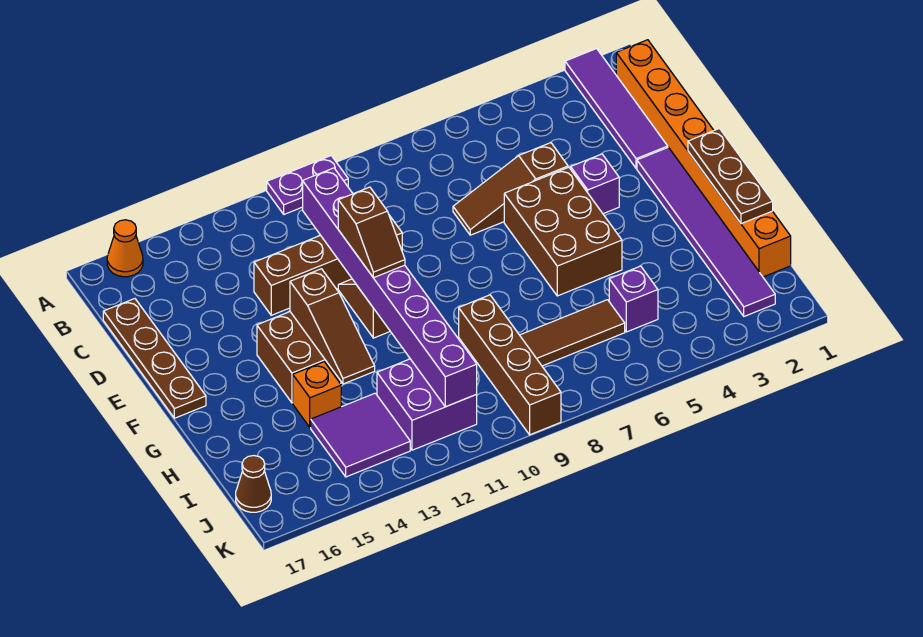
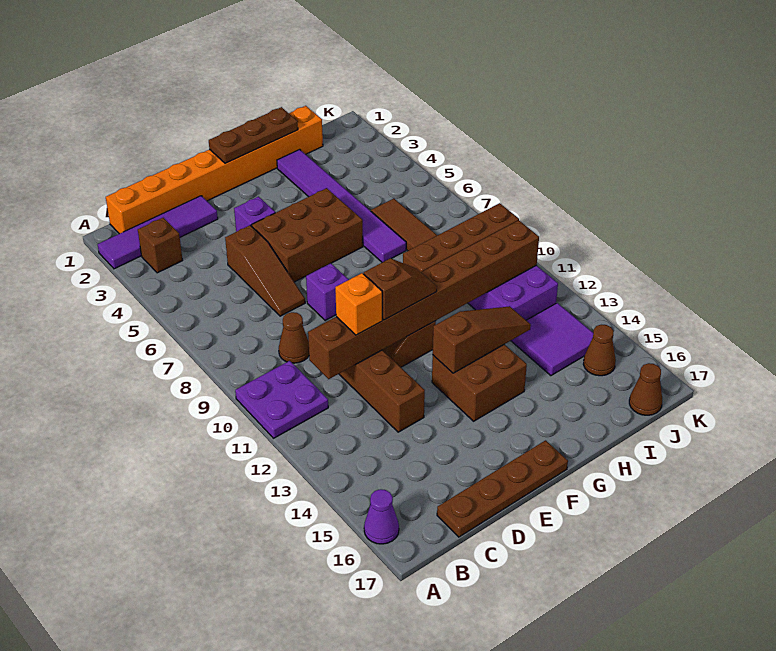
purple 1x2 plate [267,156,348,214] -> purple 2x2 plate [235,361,328,438]
orange 1x1 cone [107,220,143,277] -> purple 1x1 cone [364,489,399,544]
none -> brown 1x1 brick [138,218,182,273]
none -> brown 1x1 cone [279,312,309,363]
purple 1x8 brick [303,168,477,407] -> brown 1x8 brick [308,220,539,379]
purple 1x6 tile [637,147,775,316] -> purple 1x6 tile turned to [277,149,406,262]
orange 1x1 brick [293,362,341,427] -> orange 1x1 brick moved to [335,273,382,335]
purple 1x1 brick [609,266,658,332] -> purple 1x1 brick moved to [306,263,349,321]
none -> brown 1x1 cone [583,325,616,376]

